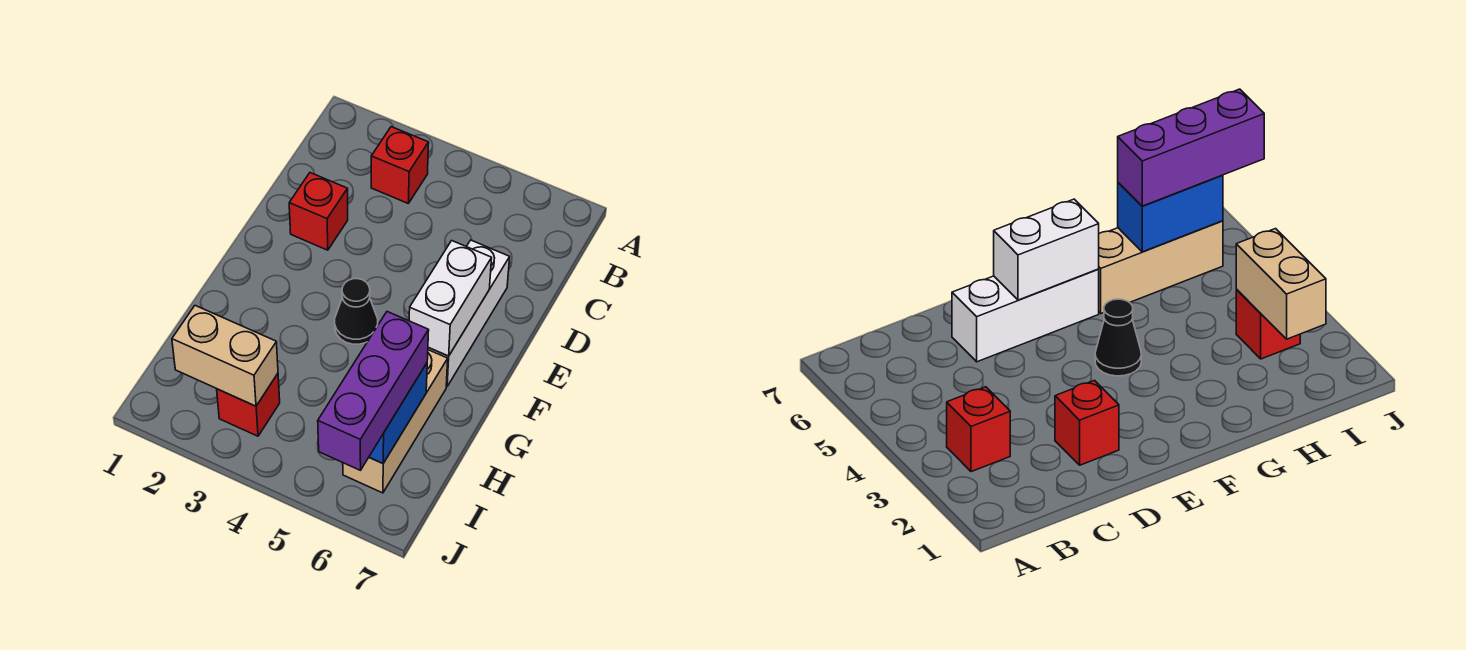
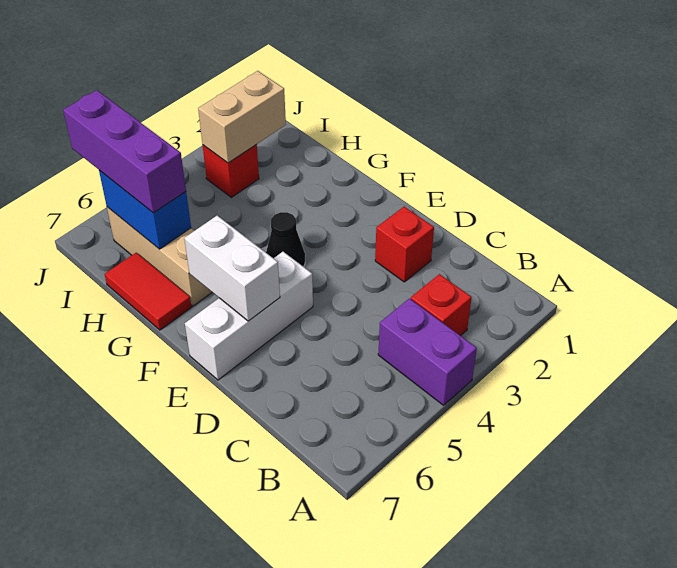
none -> purple 1x2 brick [378,299,477,405]
white 1x3 brick [428,240,510,387] -> white 1x3 brick turned to [185,252,313,380]
none -> red 1x2 tile [105,253,191,330]

